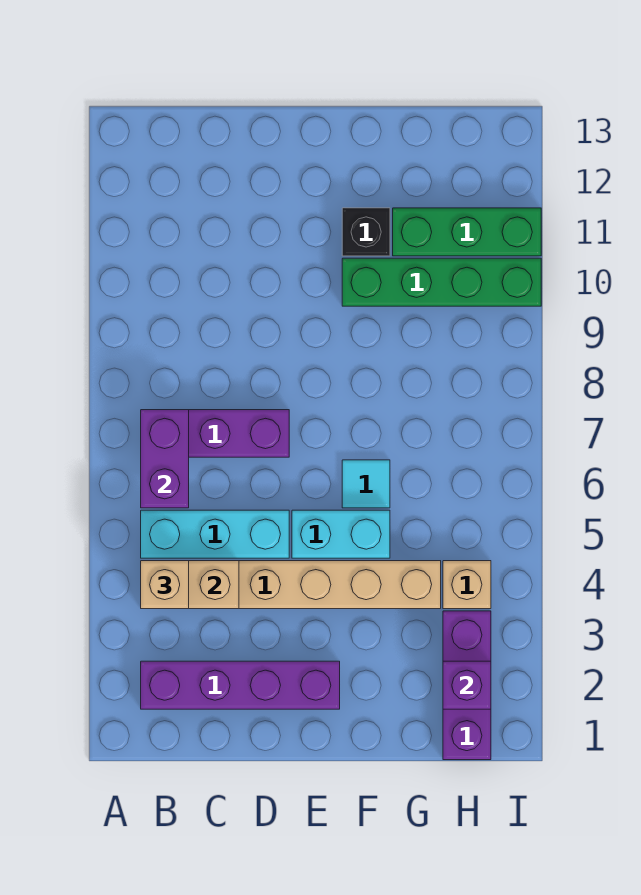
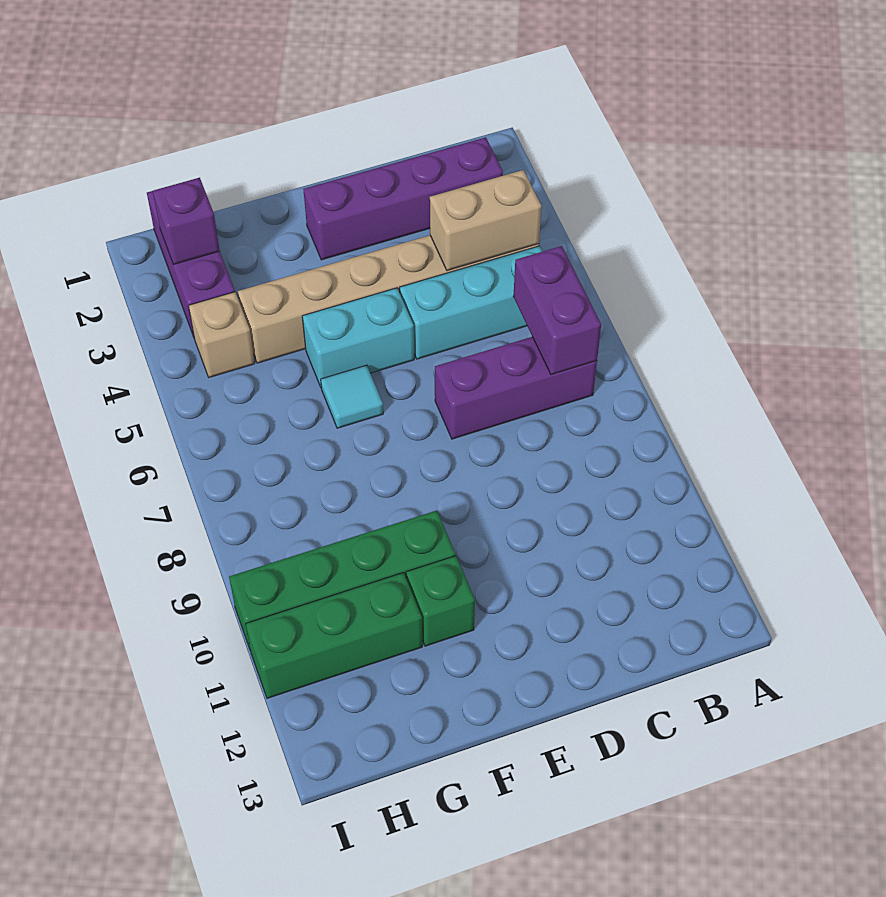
tan 1x1 brick [141,561,189,609] -> none
black 1x1 brick [342,208,390,256] -> green 1x1 brick [406,556,475,646]

